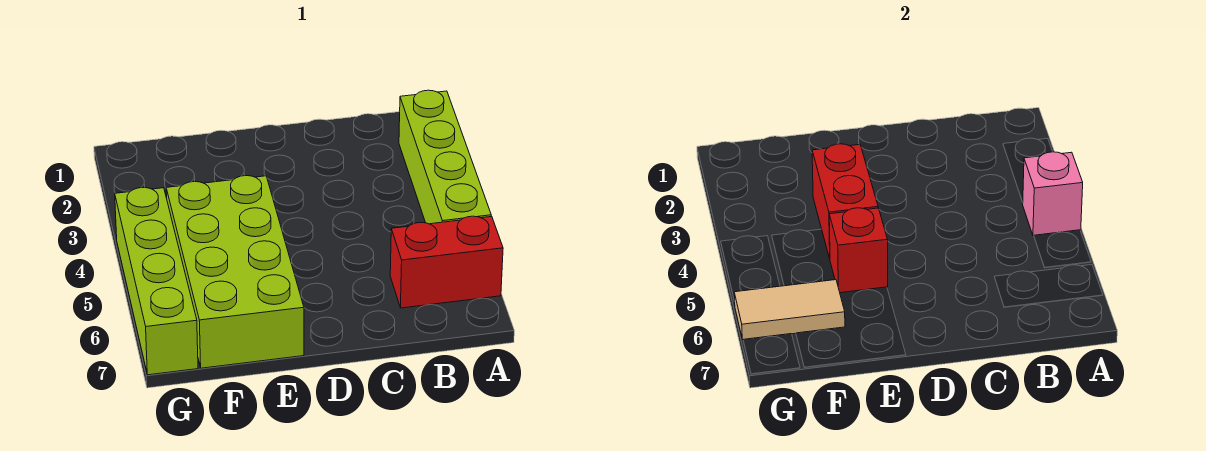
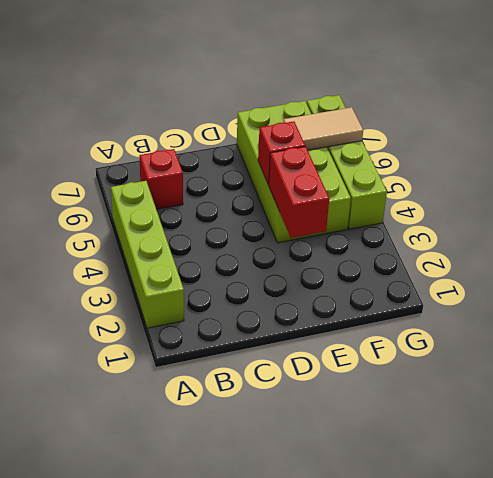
pink 1x1 brick [1023,152,1083,236] -> none
red 1x2 brick [390,216,503,308] -> red 1x1 brick [139,149,183,210]

